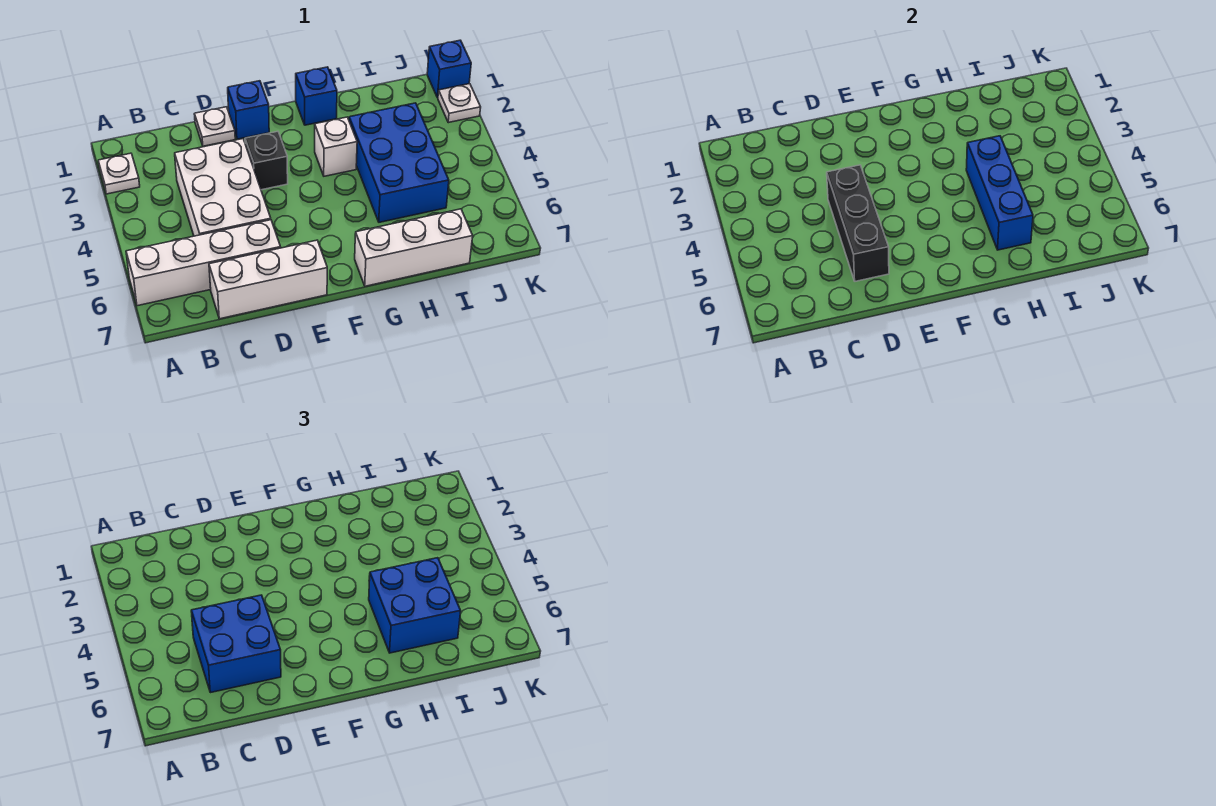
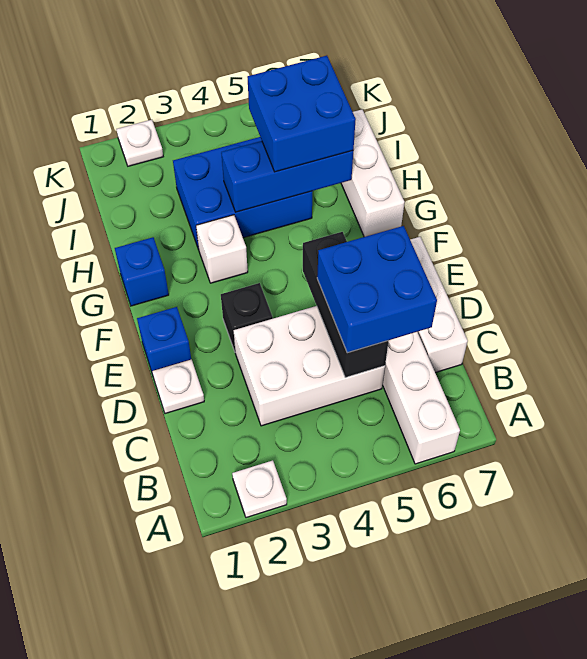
black 1x3 brick [827,165,889,281] -> black 1x3 brick turned to [303,232,388,378]
blue 1x1 brick [427,40,471,98] -> none

